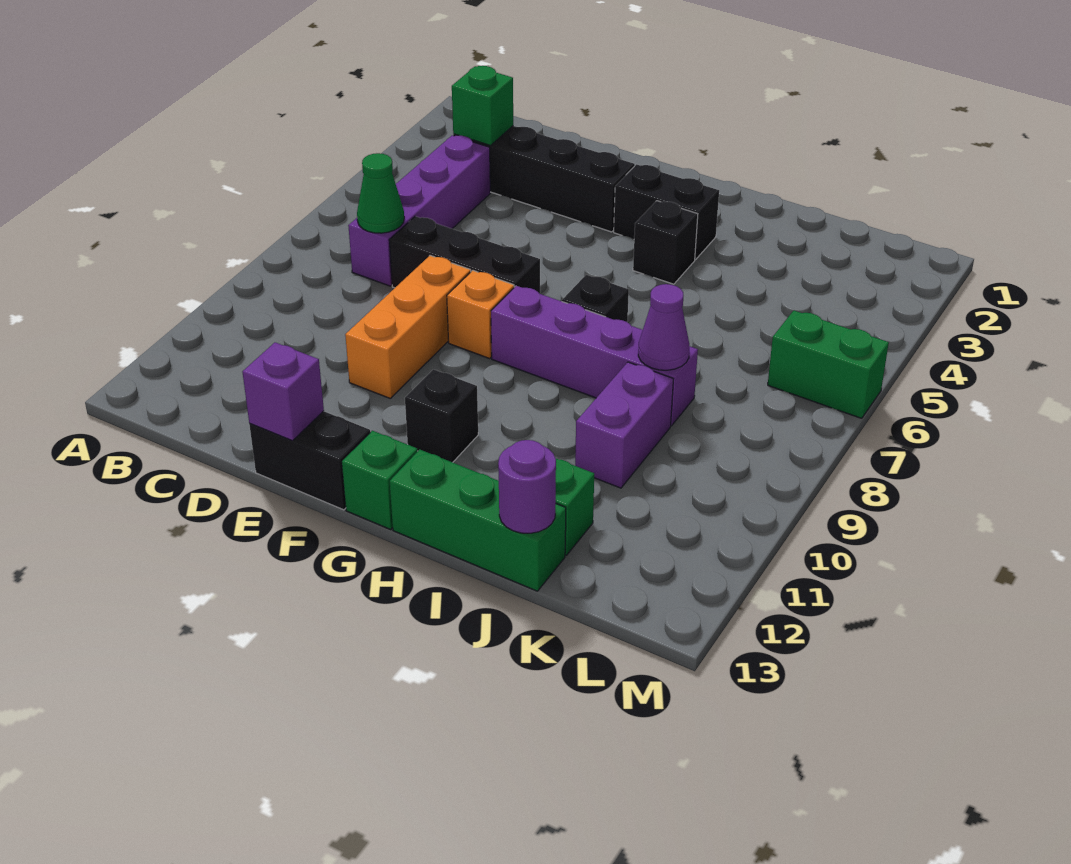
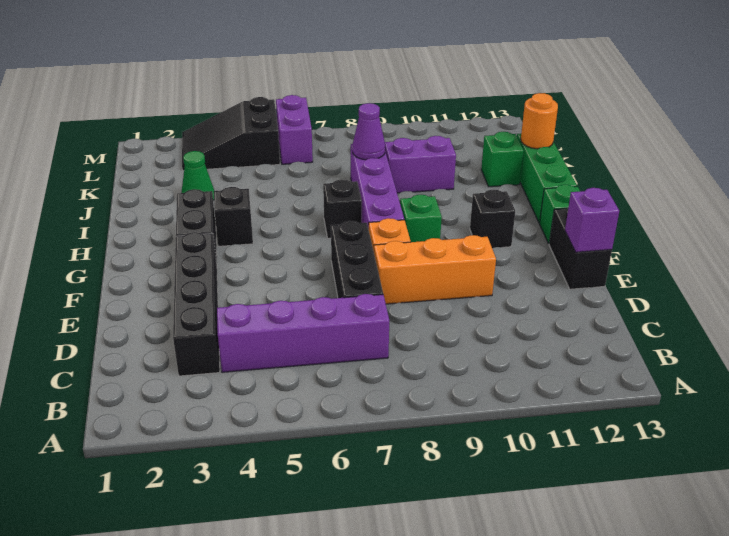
green 1x1 brick [452,66,513,145] -> green 1x1 brick moved to [400,195,442,242]
green 1x1 cone [357,153,404,233] -> green 1x1 cone moved to [181,151,214,200]
purple 1x1 round brick [498,440,556,533] -> orange 1x1 round brick [521,93,558,149]
none -> black 2x3 slope [182,97,280,171]
green 1x2 brick [768,310,889,418] -> purple 1x2 brick [276,95,313,164]

